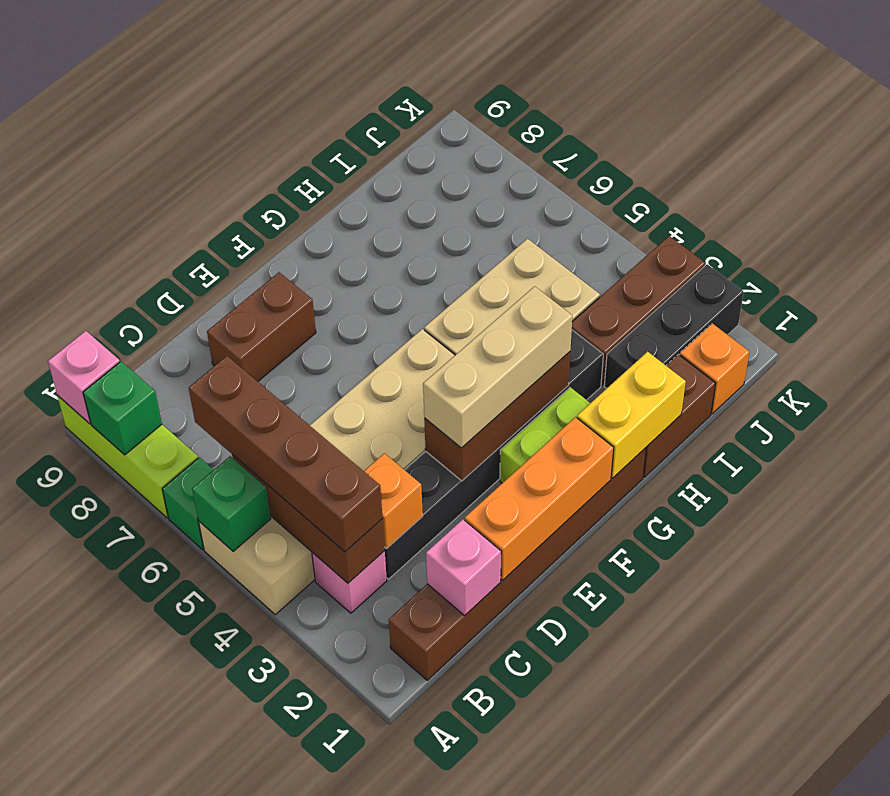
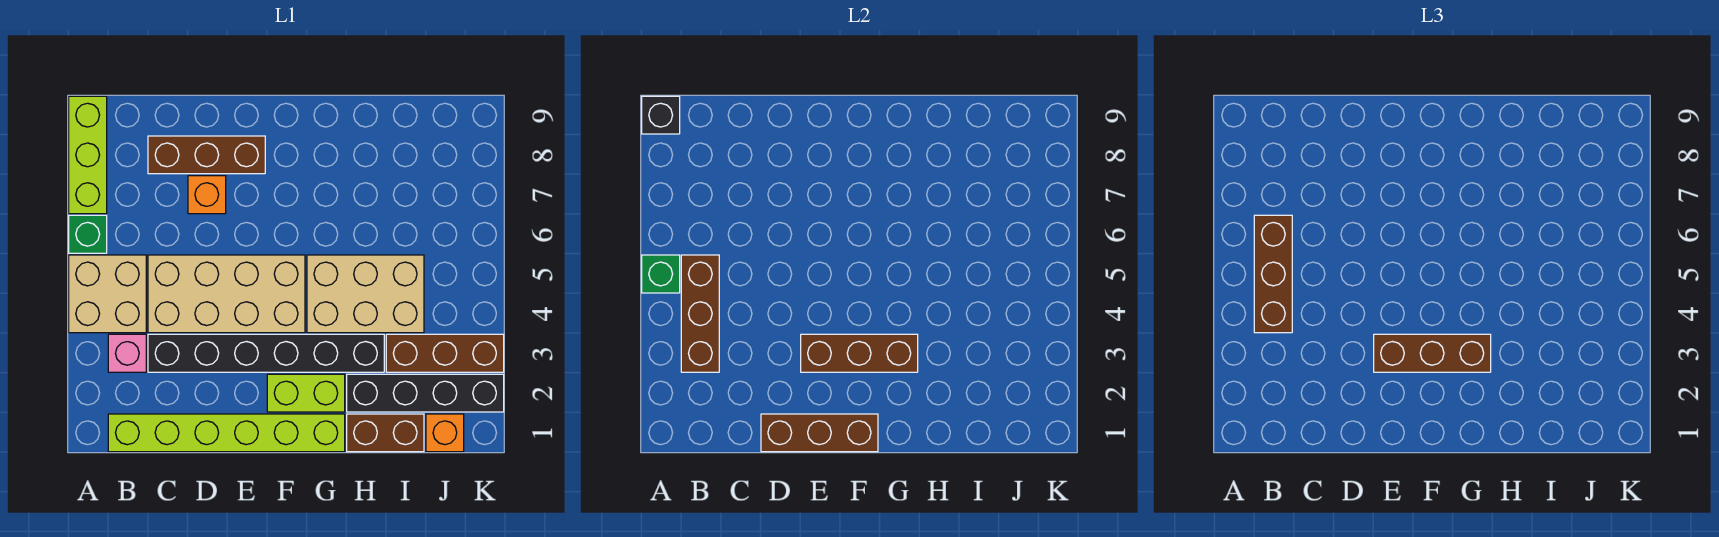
green 1x1 brick [83,362,162,455] -> none
pink 1x1 brick [48,331,120,424] -> black 1x1 brick [642,96,680,134]
brown 1x6 brick [389,448,646,680] -> lime 1x6 brick [108,414,345,452]
brown 1x4 brick [189,356,383,552] -> brown 1x3 brick [1254,215,1292,333]
pink 1x1 brick [426,519,501,615] -> none
orange 1x1 brick [364,453,423,549] -> orange 1x1 brick moved to [188,176,226,214]
orange 1x3 brick [465,417,614,580] -> brown 1x3 brick [761,414,878,452]
brown 1x2 brick [207,272,316,381] -> brown 1x3 brick [148,136,265,174]
tan 1x3 brick [423,286,572,448] -> brown 1x3 brick [1374,334,1491,372]
yellow 1x2 brick [577,352,686,478] -> none
black 1x3 brick [604,264,744,389] -> black 1x4 brick [347,374,504,412]

